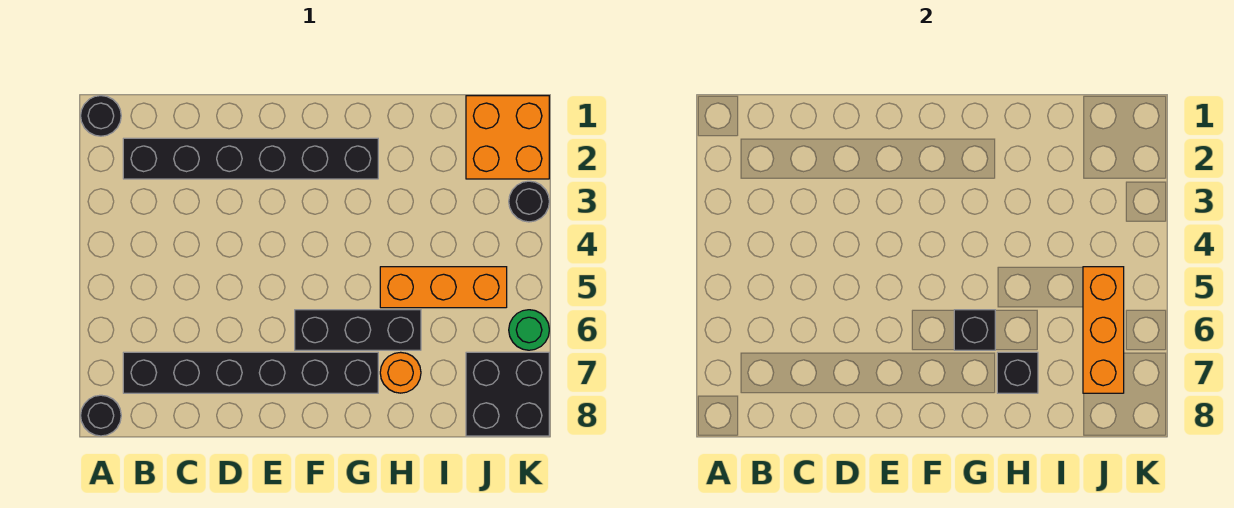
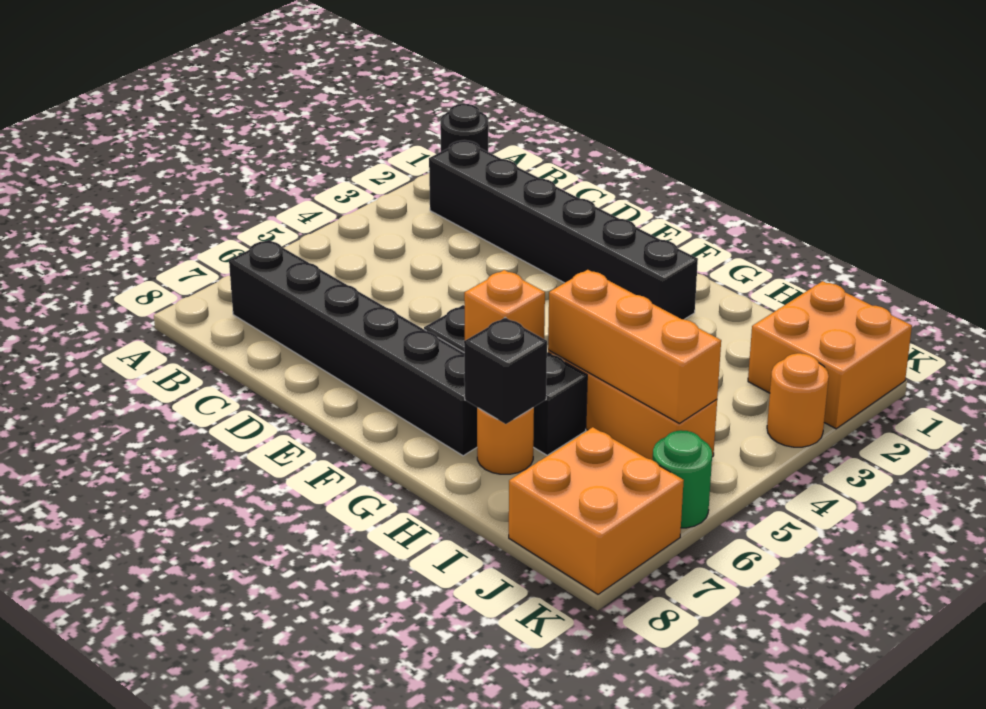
black 1x1 round brick [81,395,121,436] -> none
black 1x1 brick [954,310,995,350] -> orange 1x1 brick [464,270,545,340]
orange 1x3 brick [1083,267,1124,393] -> orange 1x3 brick turned to [548,270,721,423]
black 2x2 brick [466,352,549,436] -> orange 2x2 brick [509,427,684,594]
black 1x1 round brick [509,181,549,222] -> orange 1x1 round brick [767,353,829,447]

